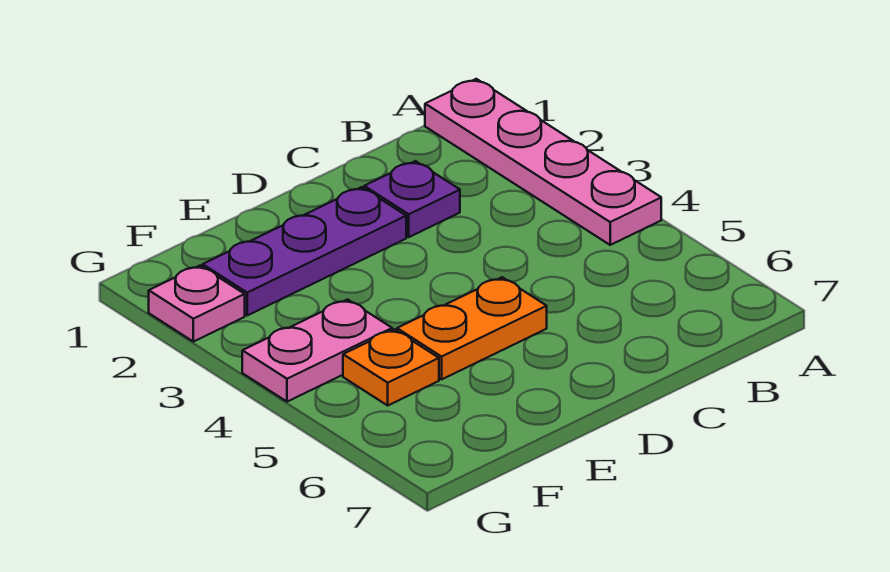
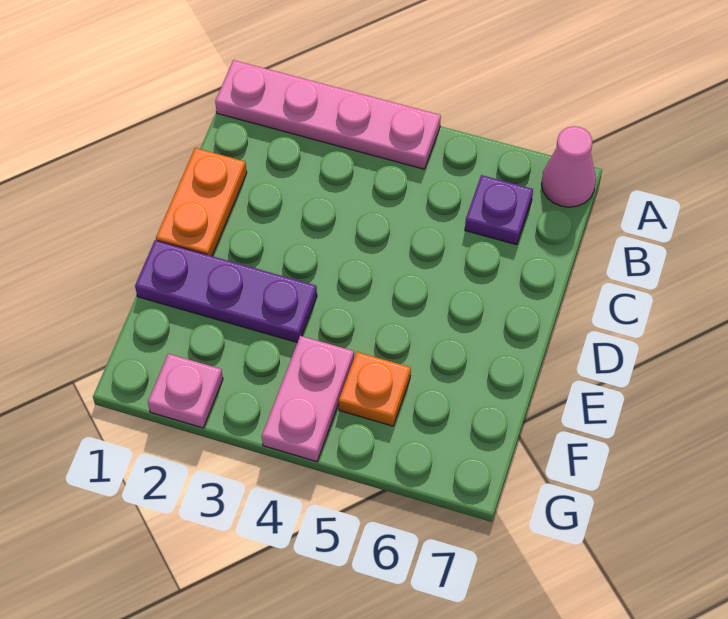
none -> pink 1x1 cone [541,126,596,207]
purple 1x1 plate [364,161,460,237] -> purple 1x1 plate moved to [465,175,533,245]
purple 1x3 plate [203,187,406,315] -> purple 1x3 plate turned to [135,240,317,343]
orange 1x2 plate [397,277,547,379] -> orange 1x2 plate moved to [156,148,247,256]

